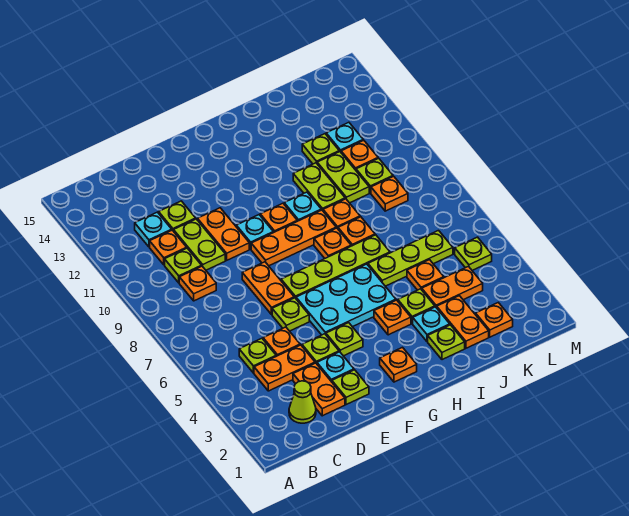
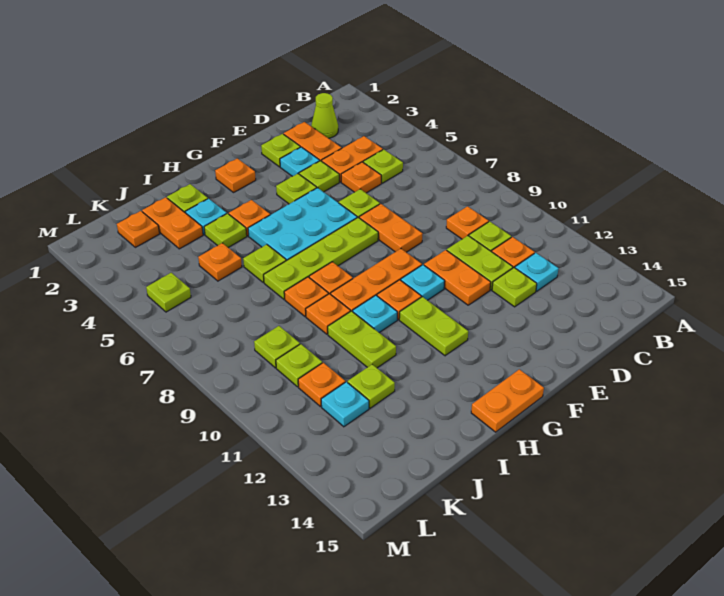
lime 1x3 plate [368,231,453,286] -> lime 1x1 plate [243,244,286,282]
orange 1x2 plate [422,266,483,308] -> orange 1x2 plate moved to [471,369,544,432]
lime 1x2 plate [317,152,369,203] -> lime 1x2 plate moved to [399,297,468,356]
orange 1x1 plate [371,176,408,211] -> lime 1x1 plate [254,326,300,368]

